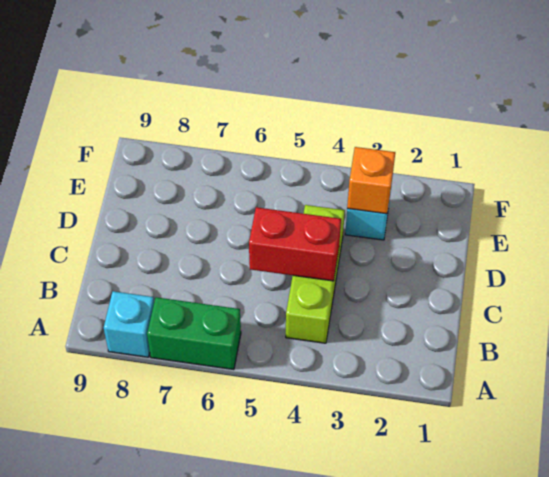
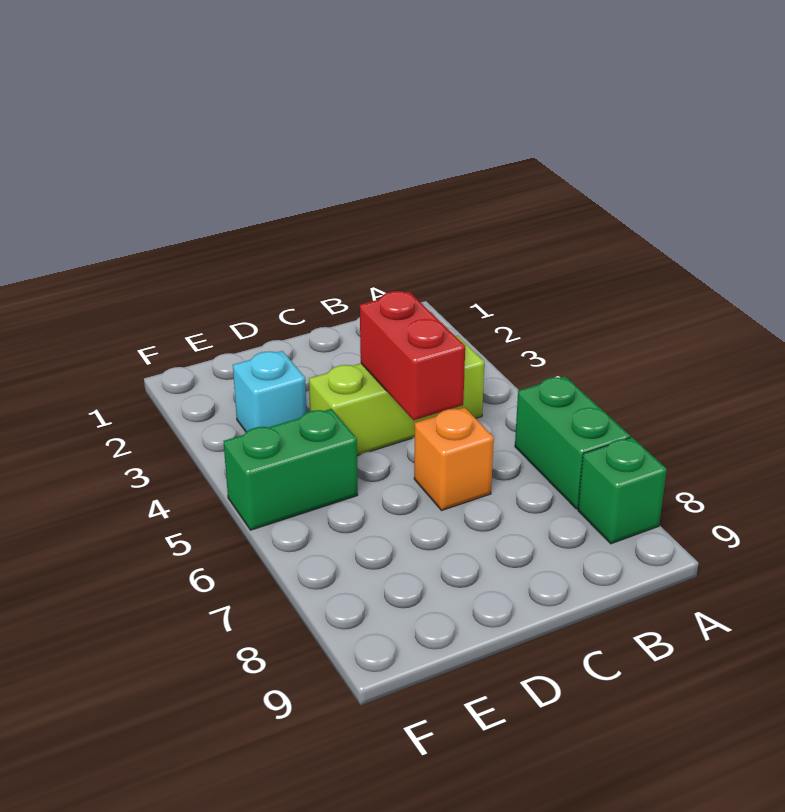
cyan 1x1 brick [104,291,154,357] -> green 1x1 brick [578,437,667,544]
orange 1x1 brick [347,147,395,214] -> orange 1x1 brick moved to [414,407,494,510]
none -> green 1x2 brick [223,409,358,530]

